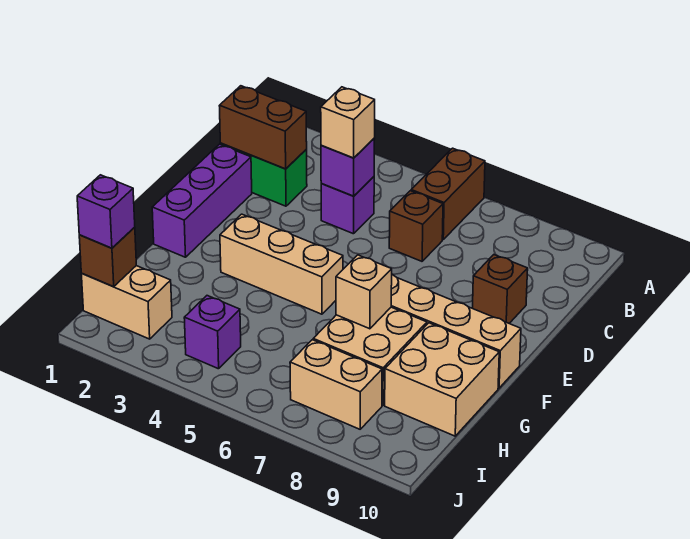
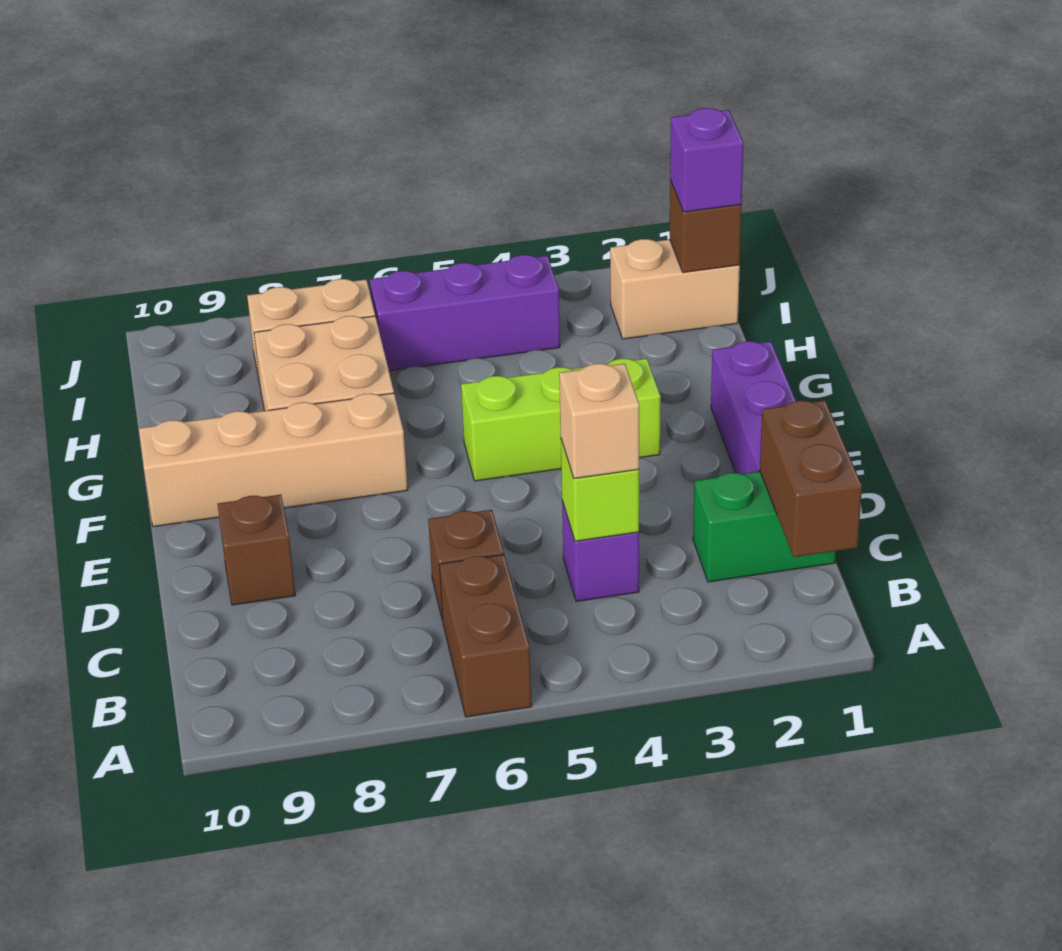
brown 1x2 brick [219,86,307,169] -> brown 1x2 brick turned to [760,400,862,557]
purple 1x1 brick [321,139,375,196] -> lime 1x1 brick [561,439,639,541]
tan 1x3 brick [220,214,343,314] -> lime 1x3 brick [461,359,661,481]
tan 1x1 brick [336,255,392,329] -> none
tan 2x2 brick [385,323,499,436] -> none
purple 1x1 brick [184,296,241,369] -> purple 1x3 brick [370,255,560,371]

